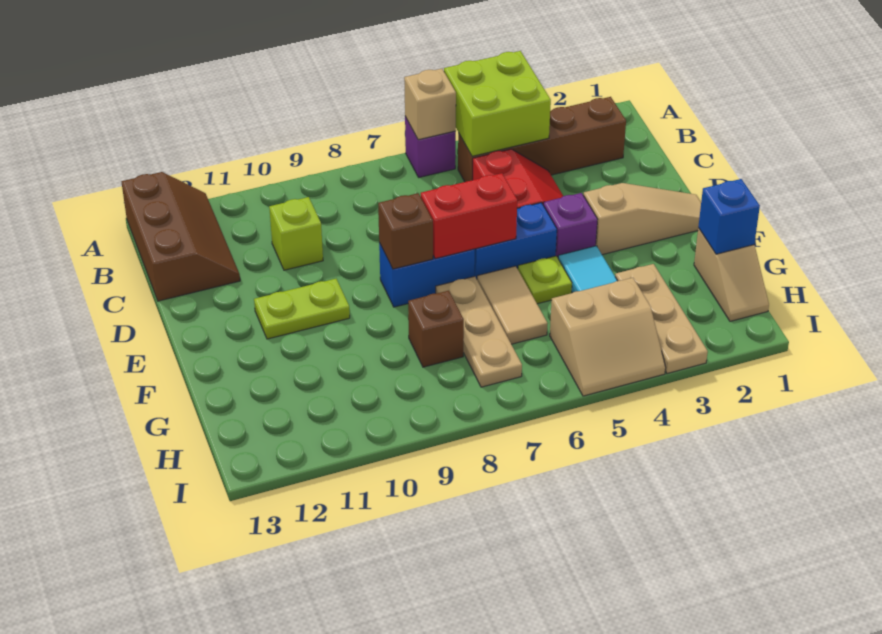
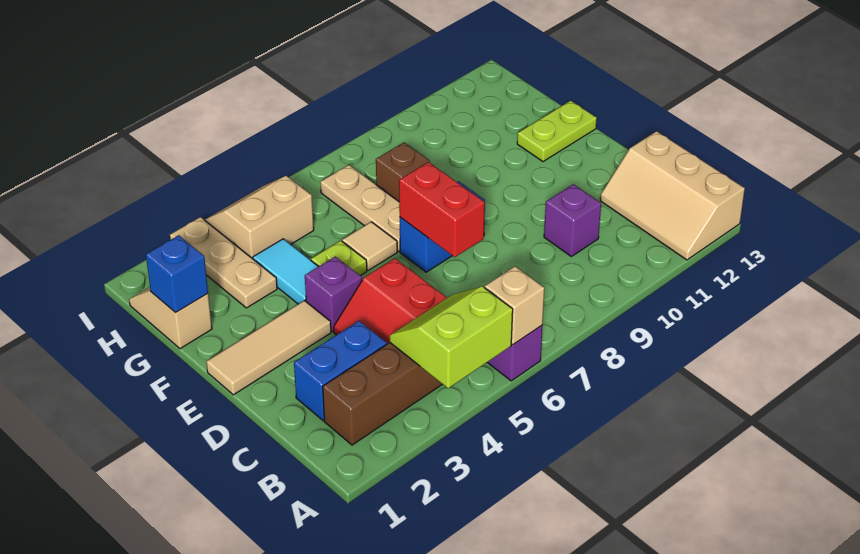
lime 2x2 brick [444,51,551,156] -> lime 2x2 slope [390,286,513,388]
brown 2x3 slope [121,172,240,301] -> tan 2x3 slope [600,131,745,260]
lime 1x1 brick [269,197,323,270] -> purple 1x1 brick [544,184,601,256]
tan 1x3 slope [583,183,701,255] -> tan 1x3 tile [206,300,331,395]
blue 1x2 brick [474,203,557,279] -> blue 1x2 brick moved to [294,321,387,421]
red 1x2 brick [421,173,517,259] -> red 1x2 brick turned to [399,162,485,257]
brown 1x1 brick [378,193,433,269] -> none
lime 1x2 plate [254,279,350,339] -> lime 1x2 plate moved to [517,101,597,162]
tan 1x2 tile [477,266,548,344] -> tan 1x1 tile [342,222,397,270]

